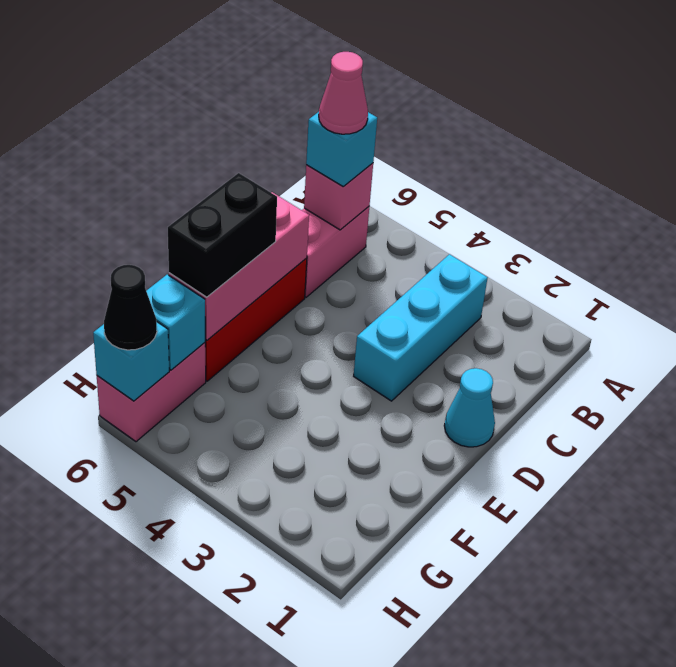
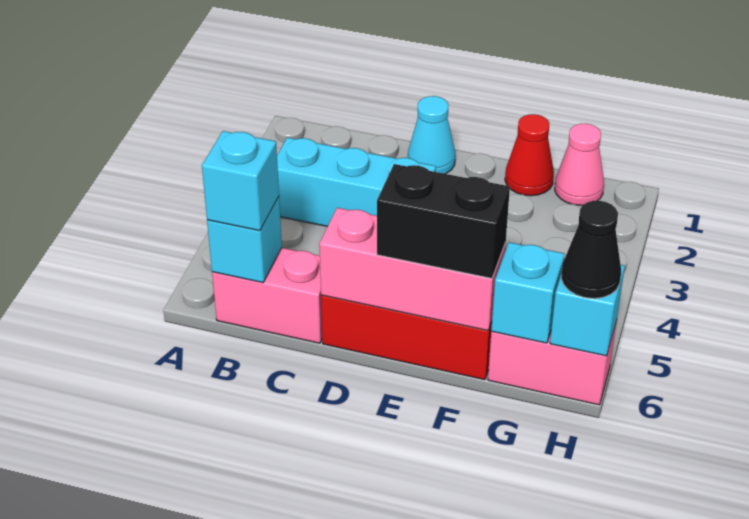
pink 1x1 brick [304,163,373,230] -> cyan 1x1 brick [207,197,282,283]
pink 1x1 cone [319,52,368,134] -> pink 1x1 cone moved to [555,124,604,205]
none -> red 1x1 cone [505,114,554,196]

